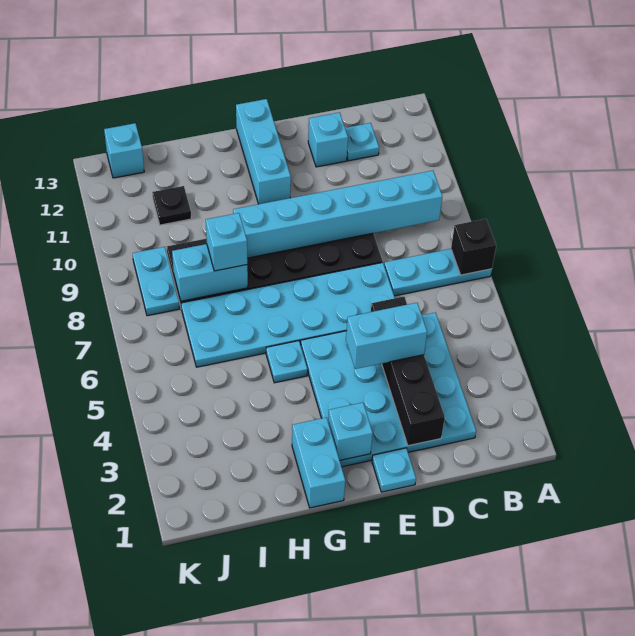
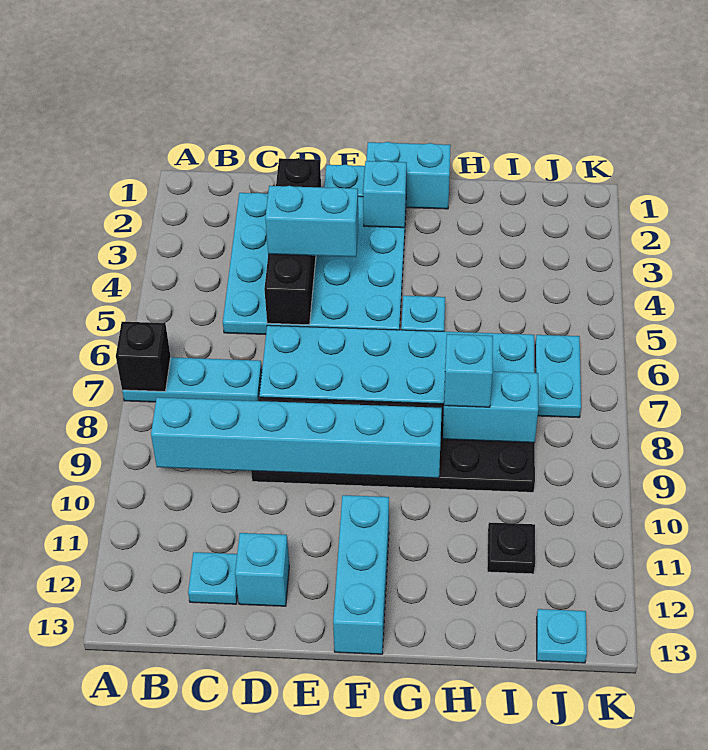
cyan 1x2 brick [292,417,345,508] -> cyan 1x2 brick turned to [366,142,451,209]
cyan 1x2 plate [133,247,180,316] -> cyan 1x2 plate moved to [535,335,581,418]
cyan 1x1 brick [104,123,144,178] -> cyan 1x1 plate [537,609,587,663]

